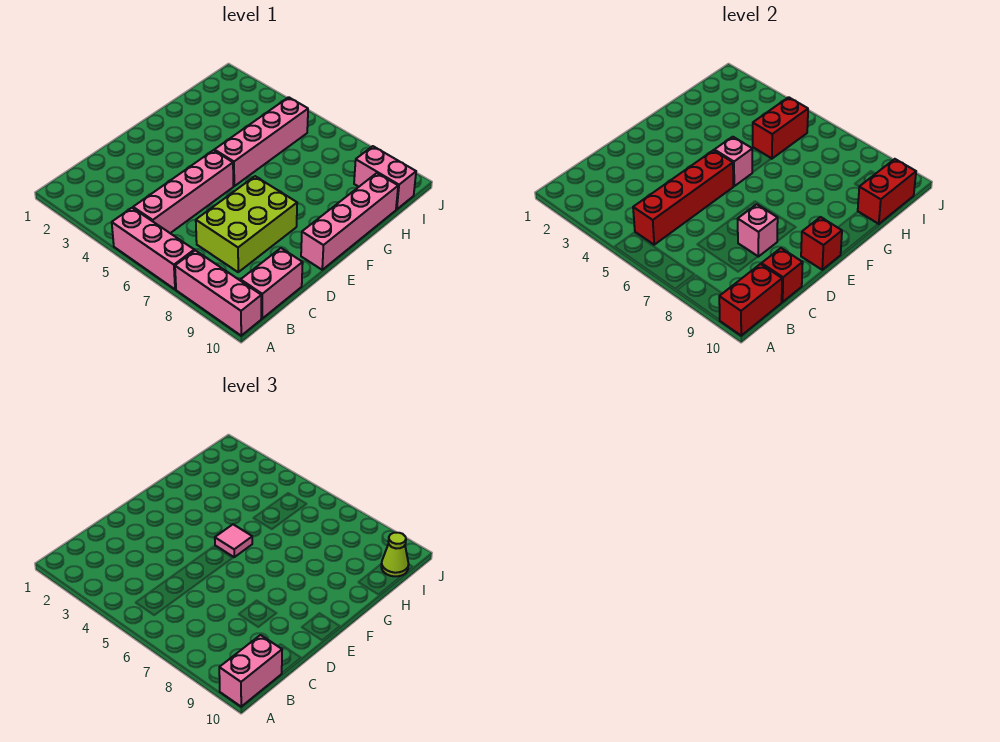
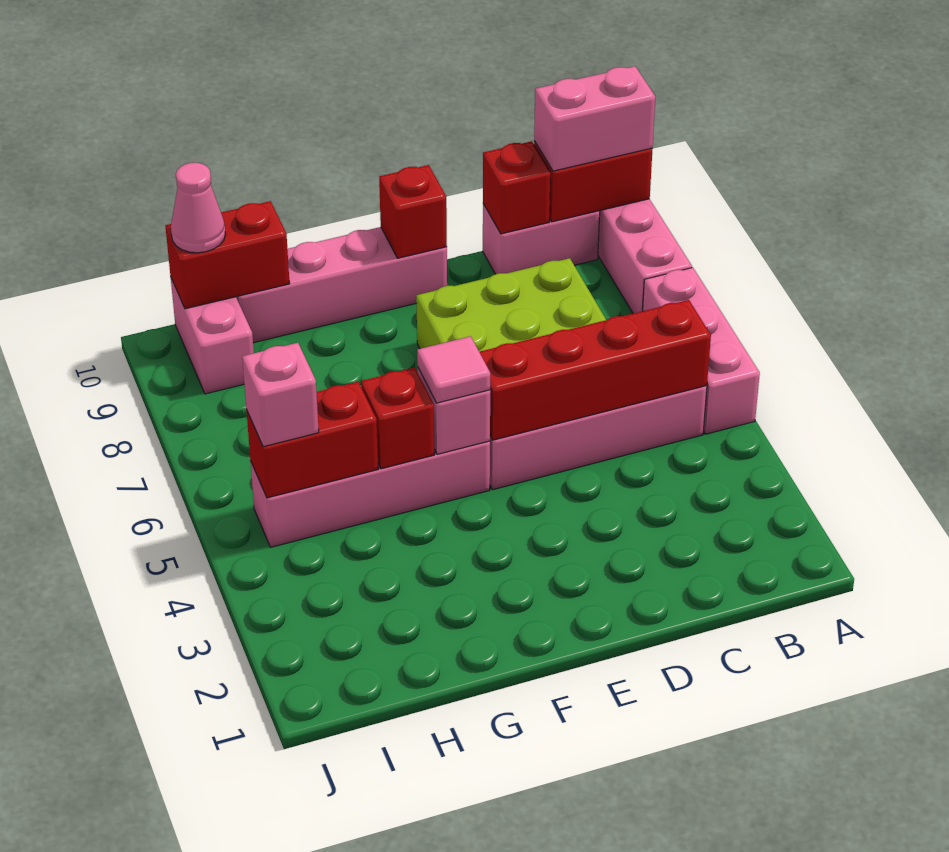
pink 1x1 brick [738,204,778,257] -> pink 1x1 brick moved to [242,343,319,447]
none -> red 1x1 brick [361,368,434,469]
lime 1x1 cone [381,533,409,576] -> pink 1x1 cone [171,163,226,253]

